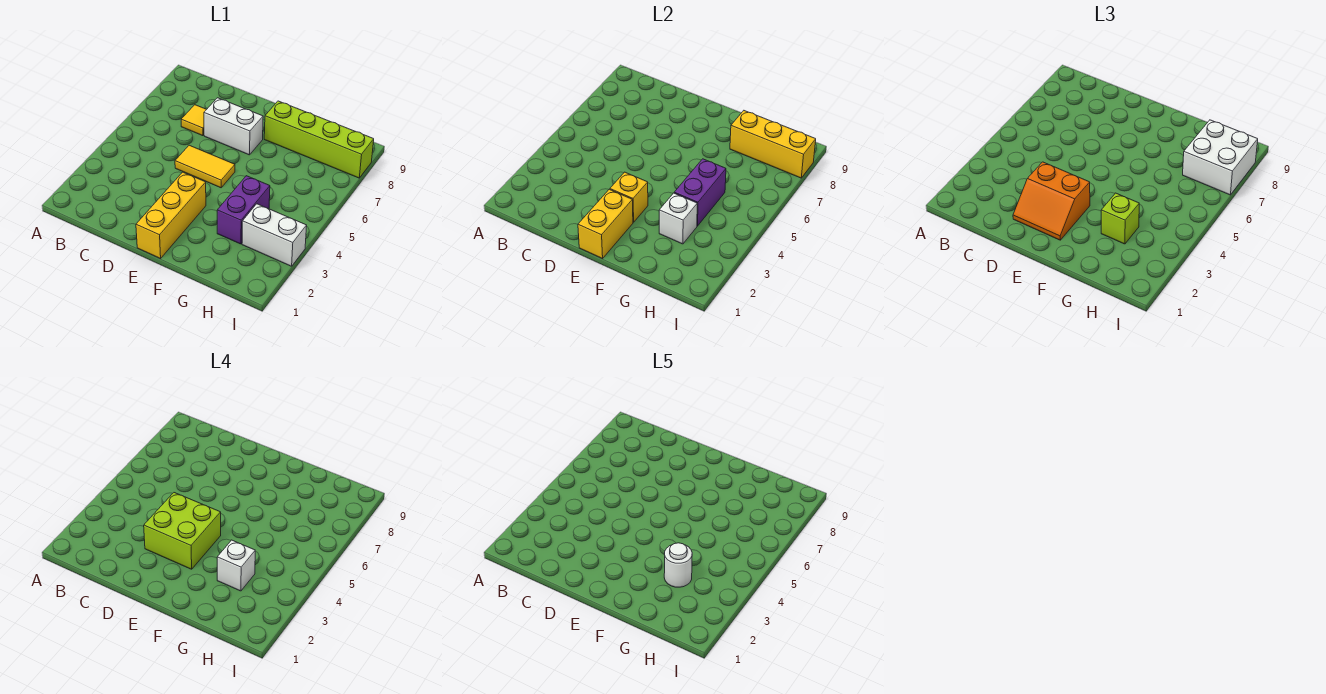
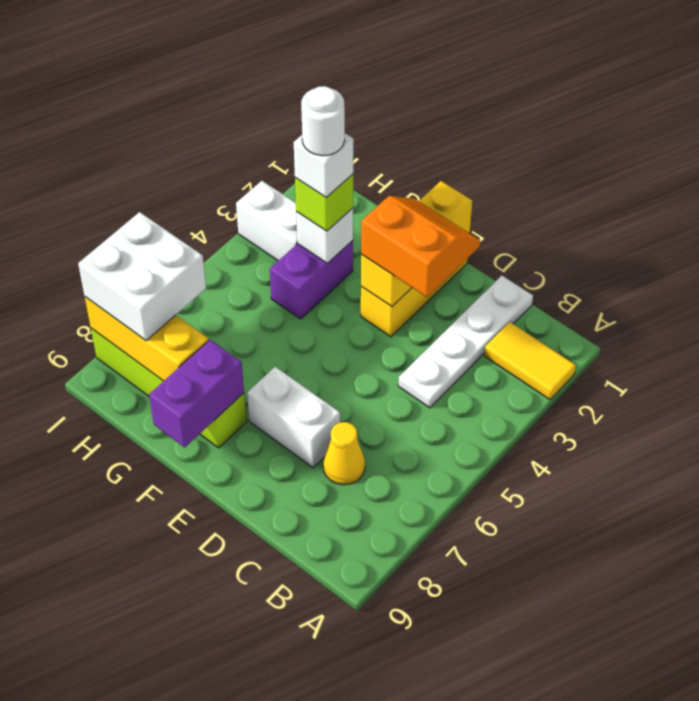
none -> white 1x4 plate [398,276,533,408]
yellow 1x1 tile [181,105,207,136] -> yellow 1x1 cone [323,422,365,485]
lime 2x2 brick [144,493,221,569] -> none
yellow 1x2 tile [175,145,235,188] -> yellow 1x2 tile moved to [484,322,576,399]
purple 1x2 brick [674,159,726,226] -> purple 1x2 brick moved to [149,340,244,447]

